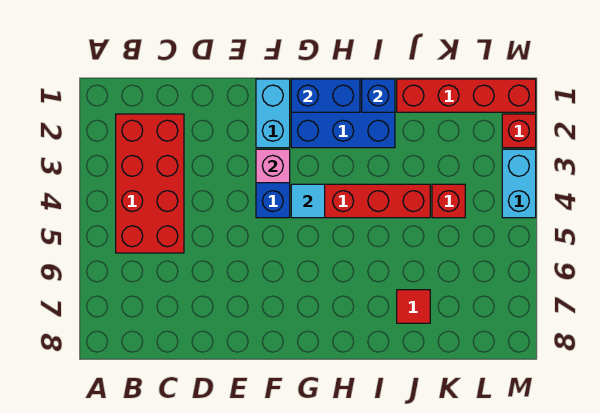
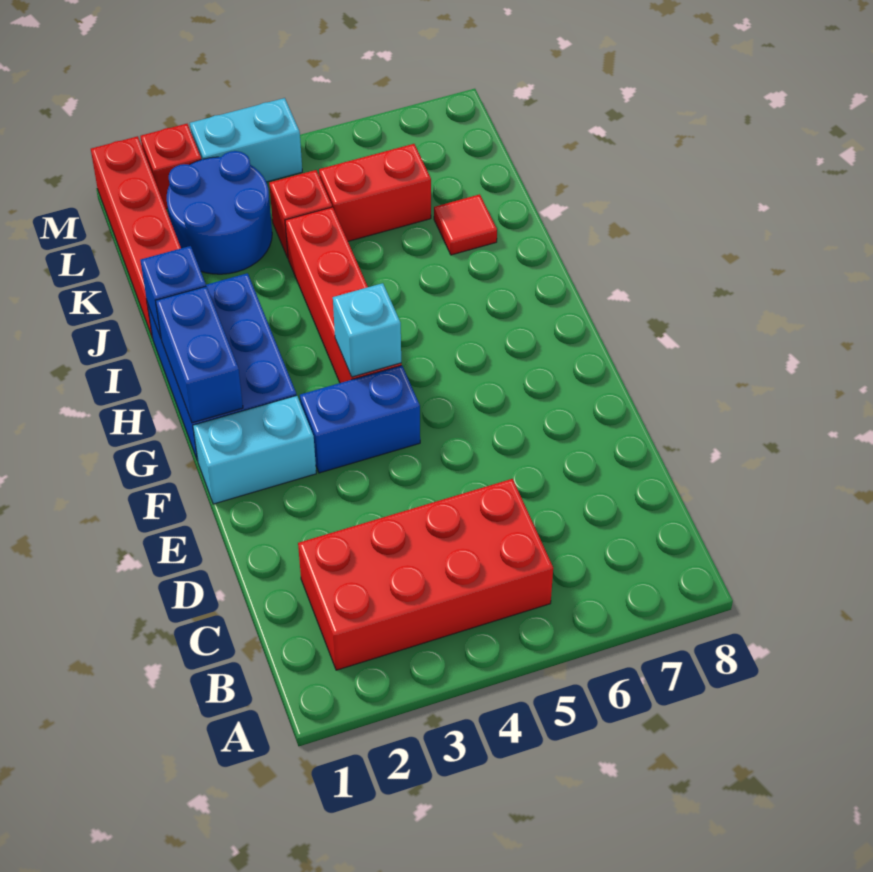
pink 1x1 brick [256,149,290,183] -> none
cyan 1x1 tile [291,184,325,218] -> cyan 1x1 brick [333,283,401,377]
none -> blue 2x2 round brick [167,151,272,274]
none -> red 1x2 brick [319,144,431,241]

